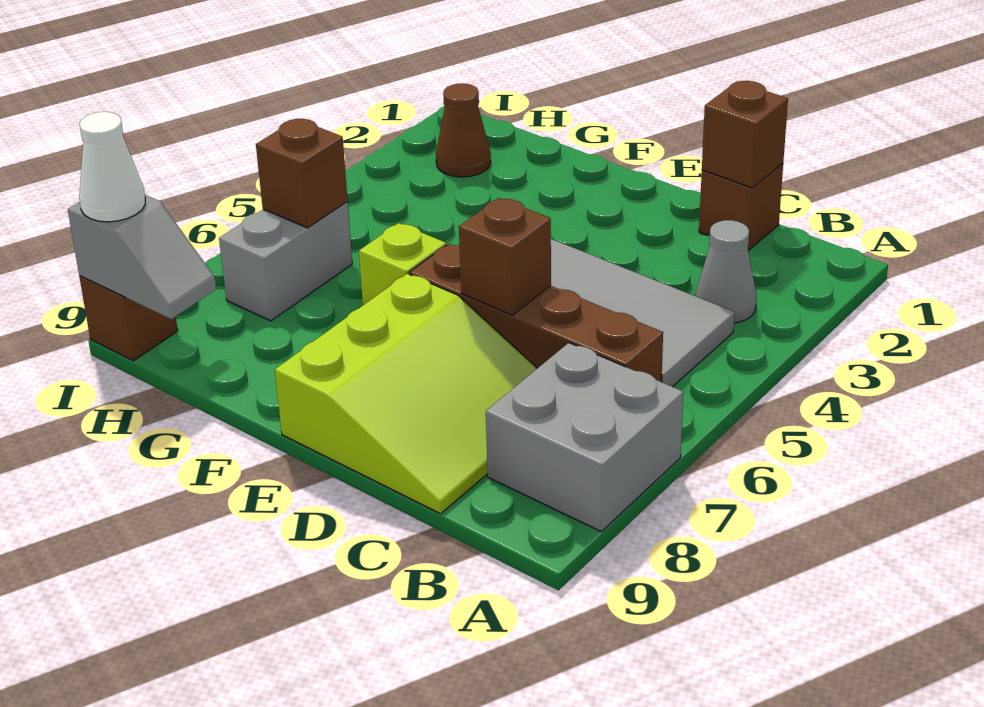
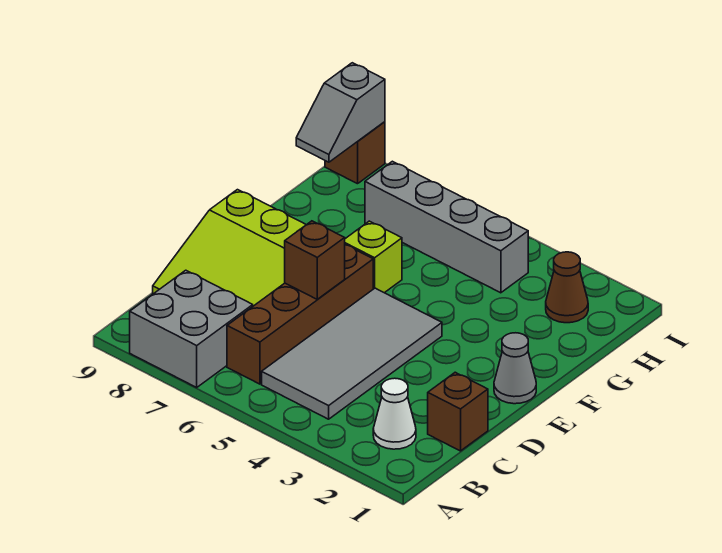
grey 1x1 cone [695,220,757,323] -> grey 1x1 cone moved to [494,333,536,404]
brown 1x1 brick [702,81,788,188] -> none
grey 1x2 brick [219,202,352,321] -> grey 1x4 brick [365,161,528,293]
brown 1x1 brick [256,119,348,228] -> none
white 1x1 cone [79,112,145,222] -> white 1x1 cone moved to [373,378,416,449]

